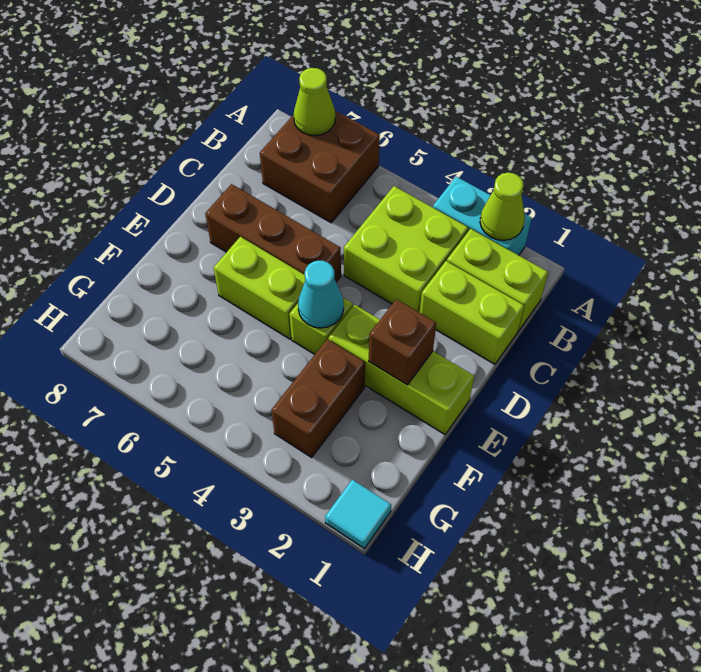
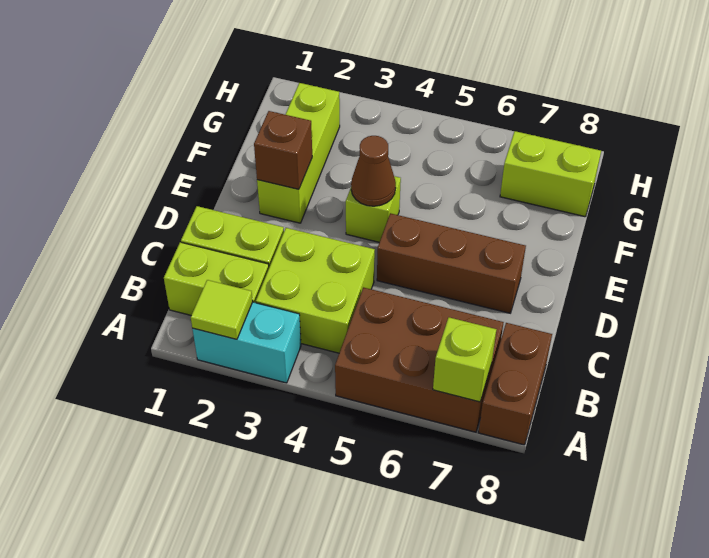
lime 1x1 cone [480,173,525,240] -> lime 1x1 tile [191,280,253,339]
brown 2x2 brick [260,111,380,223] -> brown 2x3 brick [335,287,504,432]
lime 1x1 cone [294,68,335,136] -> lime 1x1 brick [433,317,496,402]
lime 1x3 brick [329,305,474,434] -> lime 1x3 brick turned to [257,83,340,223]
cyan 1x1 cone [298,261,344,328] -> brown 1x1 cone [351,136,396,206]
lime 1x2 brick [214,237,305,339] -> lime 1x2 brick moved to [500,131,601,217]
brown 1x2 brick [271,339,365,457] -> brown 1x2 brick moved to [479,323,552,445]
cyan 1x1 tile [325,480,391,548] -> none

